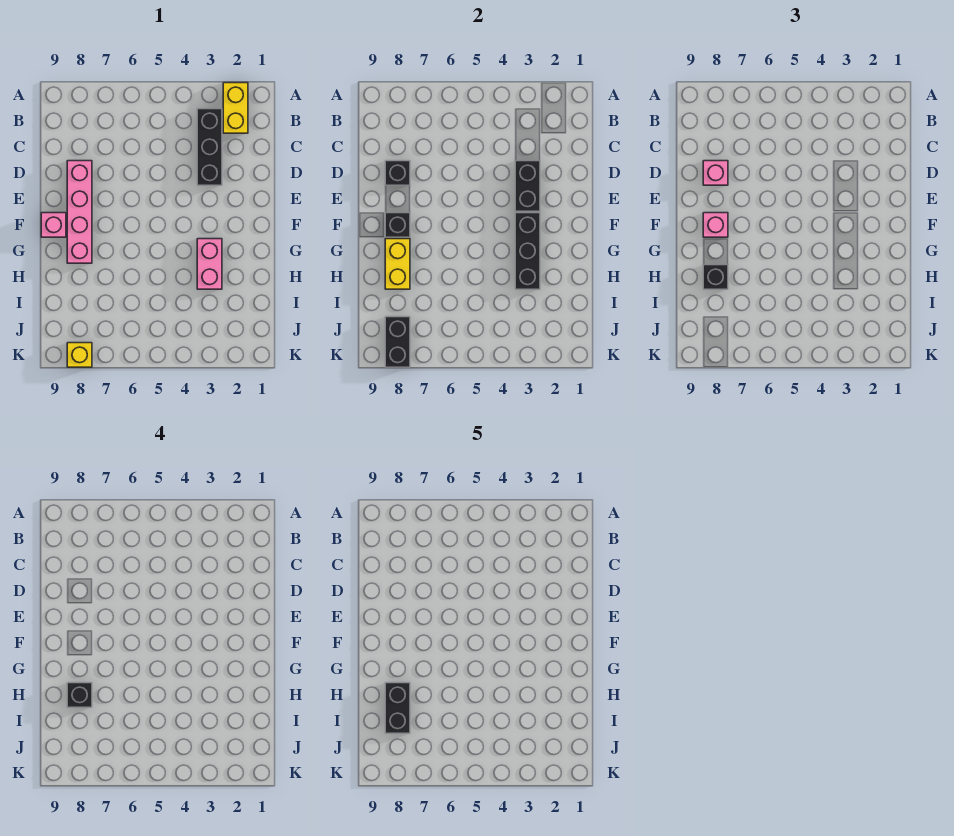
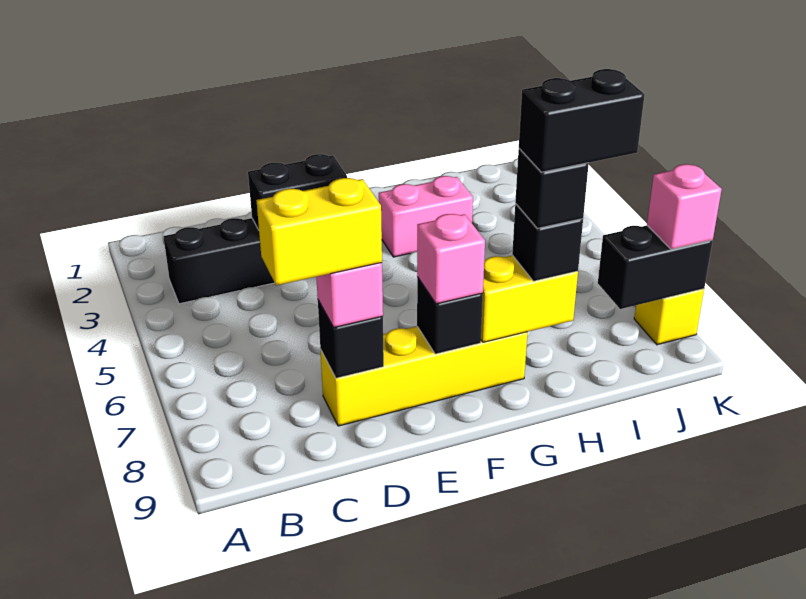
yellow 1x2 brick [223,83,248,133] -> yellow 1x2 brick moved to [257,178,382,285]
pink 1x4 brick [67,161,92,263] -> yellow 1x4 brick [320,327,527,426]
black 1x3 brick [515,213,540,289] -> none
pink 1x1 brick [41,213,66,237] -> pink 1x1 brick moved to [647,164,722,249]

